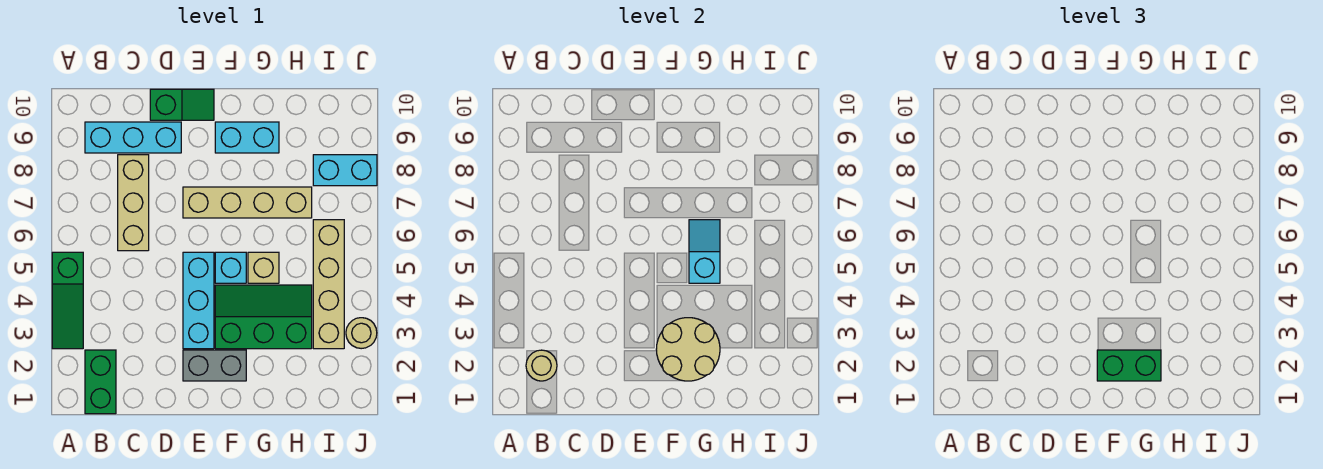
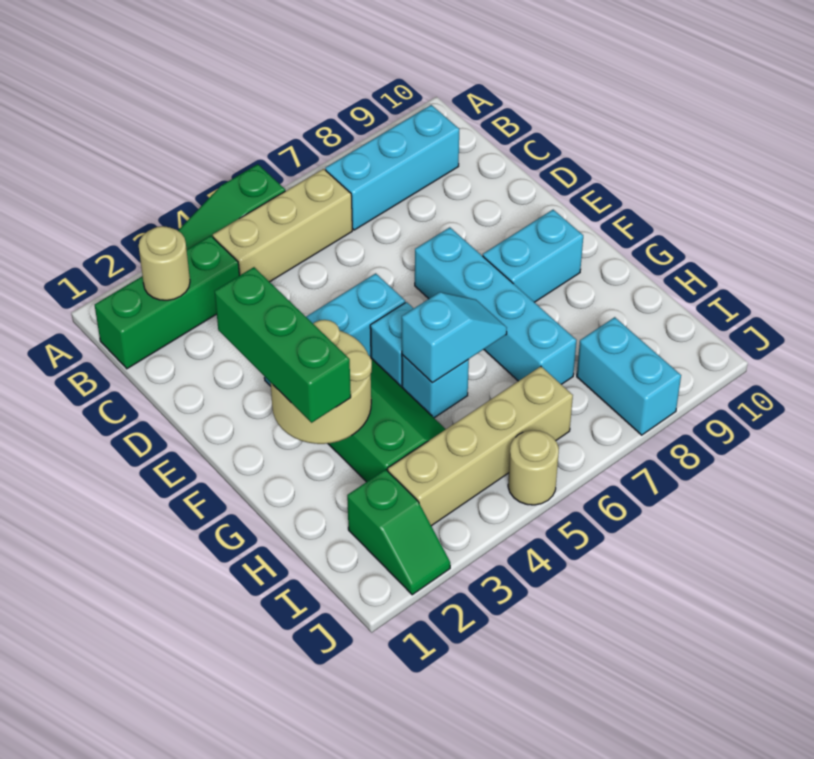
green 1x2 brick [85,350,116,414] -> green 1x3 brick [95,236,239,369]
cyan 1x3 brick [85,122,181,153] -> cyan 1x3 brick turned to [325,105,459,230]
tan 1x3 brick [118,155,149,251] -> tan 1x3 brick moved to [213,169,352,282]
green 1x2 slope [150,89,214,120] -> green 1x2 slope moved to [347,469,450,595]
grey 1x2 brick [183,350,246,381] -> none
tan 1x4 brick [183,187,312,218] -> cyan 1x4 brick [415,227,577,384]
green 1x2 brick [1097,350,1161,381] -> green 1x3 brick [214,267,351,423]
cyan 1x2 brick [215,122,279,153] -> cyan 1x2 brick turned to [483,210,583,302]
tan 1x1 brick [248,252,279,283] -> cyan 1x1 brick [402,355,469,418]
tan 1x1 round brick [346,318,377,349] -> tan 1x1 round brick moved to [508,430,559,505]

